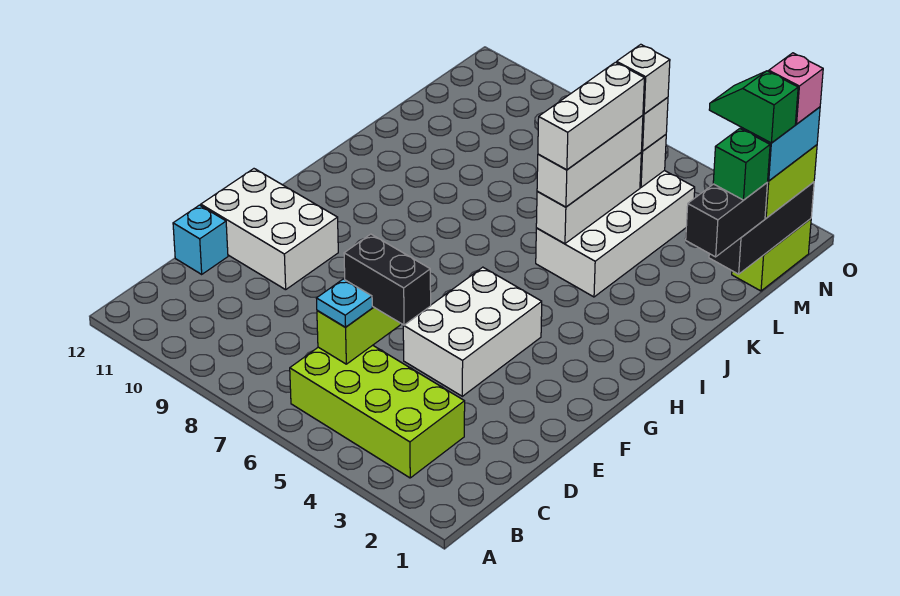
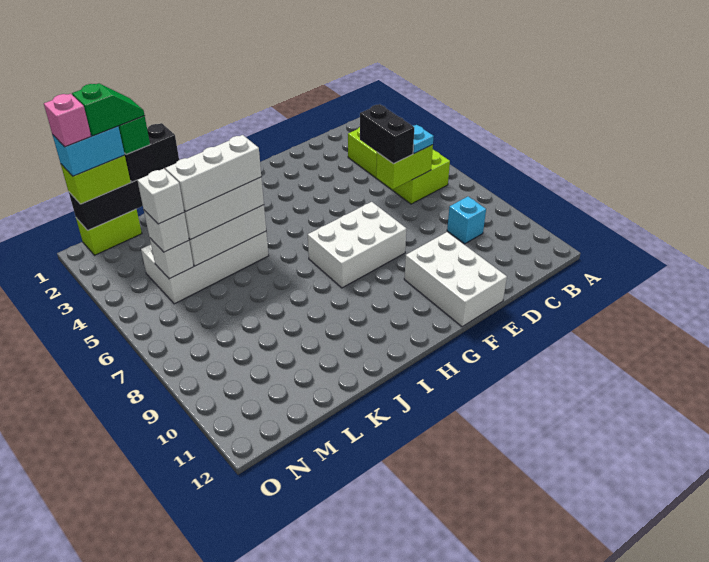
cyan 1x1 brick [173,205,228,274] -> cyan 1x1 brick moved to [447,197,486,244]
white 2x3 brick [403,267,542,396] -> white 2x3 brick moved to [308,202,406,288]
green 1x2 slope [709,71,798,143] -> green 1x2 slope turned to [72,83,145,136]

